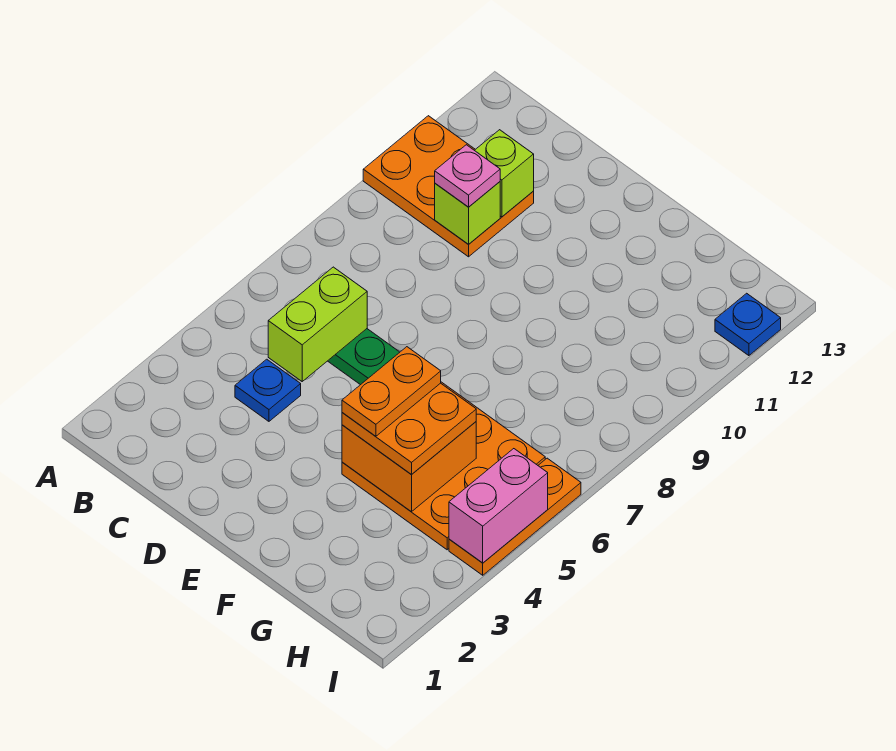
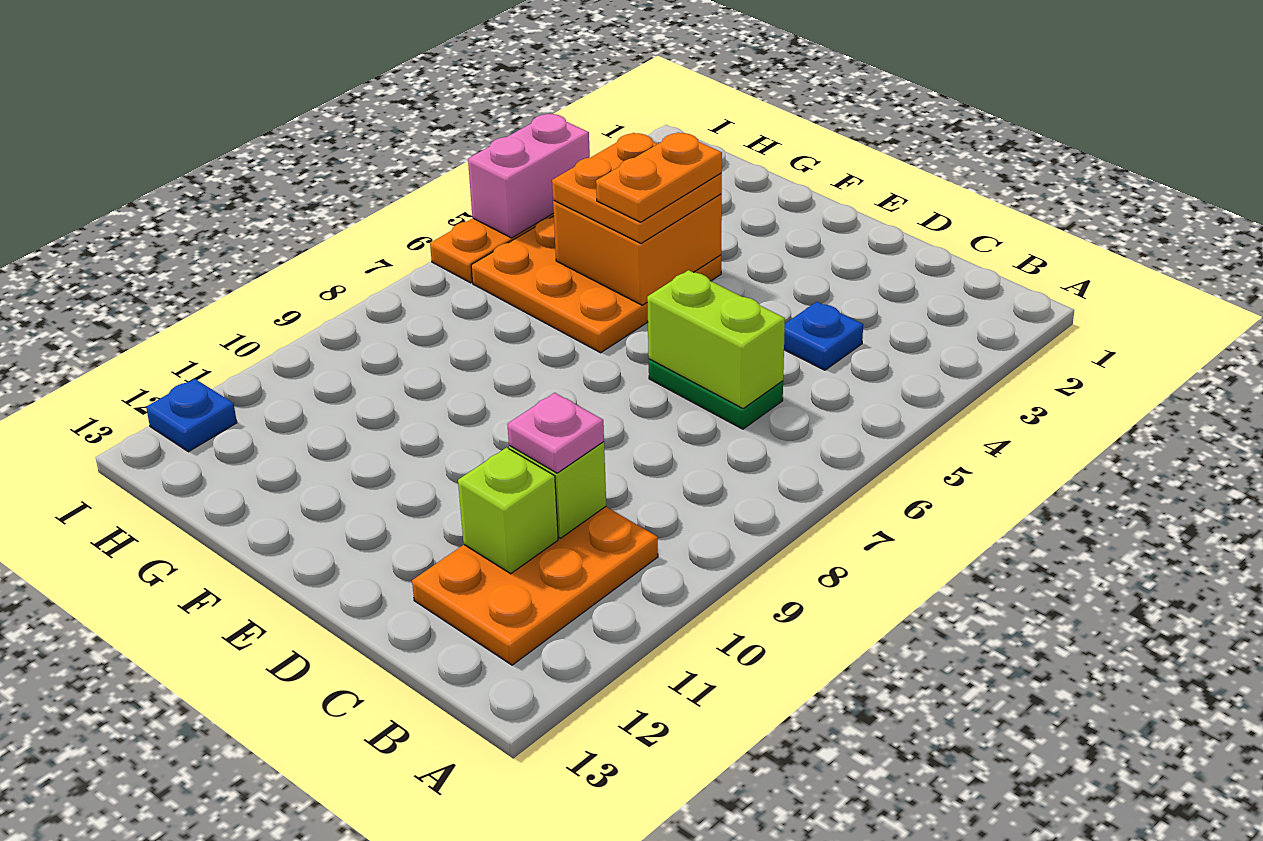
orange 2x3 plate [363,116,534,257] -> orange 2x3 plate turned to [412,507,658,665]
lime 1x2 brick [268,267,367,381] -> lime 1x2 brick turned to [647,270,785,408]

